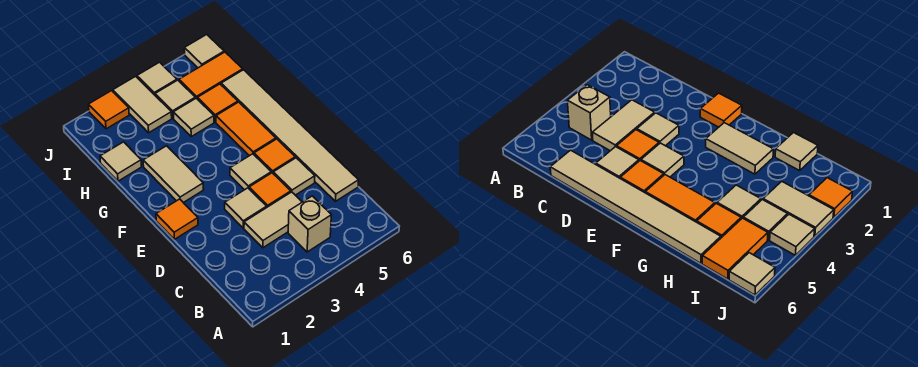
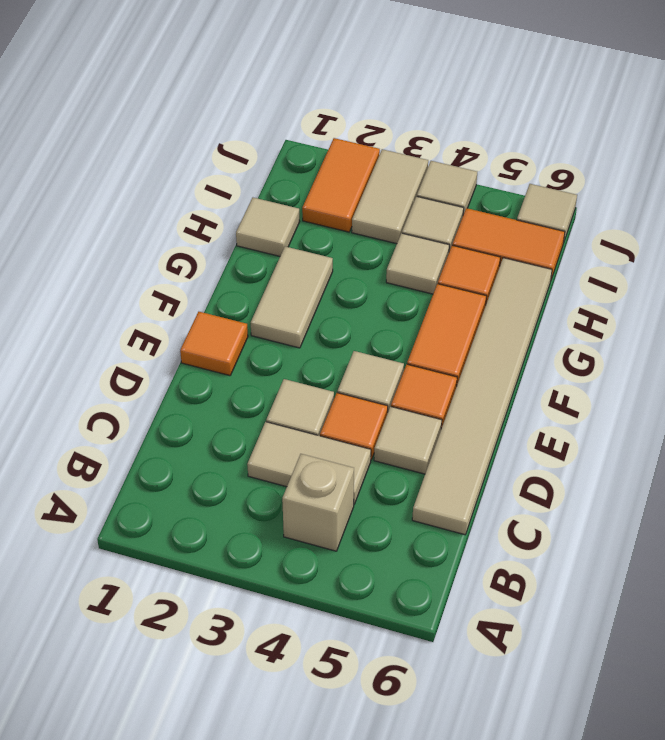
orange 1x1 tile [89,91,129,129] -> orange 1x2 tile [302,138,380,232]

